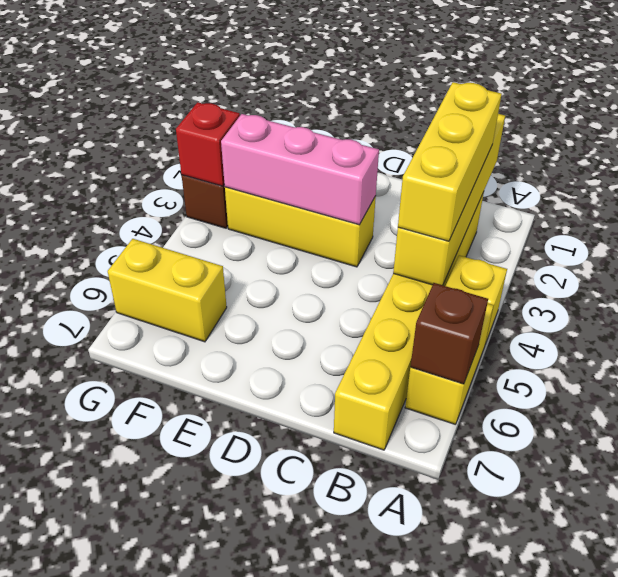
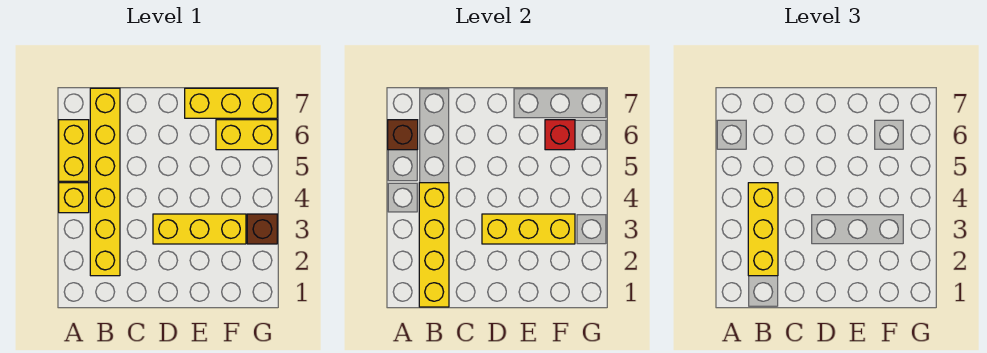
pink 1x3 brick [221,114,379,225] -> yellow 1x3 brick [482,214,575,244]
none -> yellow 1x3 brick [185,88,277,118]
red 1x1 brick [176,102,240,186] -> red 1x1 brick moved to [545,120,575,150]

